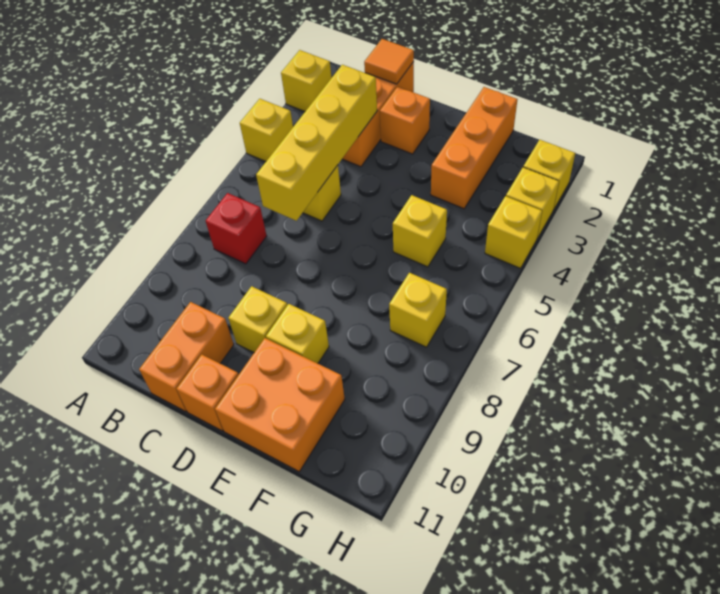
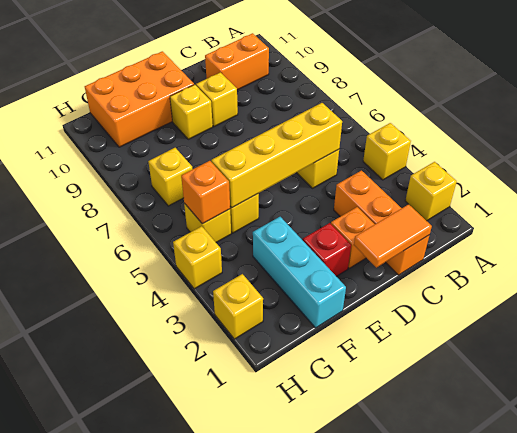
red 1x1 brick [206,193,267,264] -> red 1x1 brick moved to [303,223,351,276]
orange 1x1 tile [364,39,414,84] -> orange 1x2 tile [354,204,432,268]
yellow 1x4 brick [256,65,377,221] -> yellow 1x4 brick turned to [211,103,342,208]
orange 1x2 brick [139,302,234,411] -> orange 1x2 brick turned to [205,33,269,90]
orange 1x1 brick [177,355,239,431] -> orange 1x1 brick moved to [181,161,230,224]
orange 2x2 brick [215,338,345,472] -> orange 2x3 brick [85,51,194,147]
orange 1x3 brick [431,87,517,209] -> cyan 1x3 brick [253,217,346,328]
yellow 1x1 brick [506,167,559,239] -> yellow 1x1 brick moved to [184,203,231,242]

